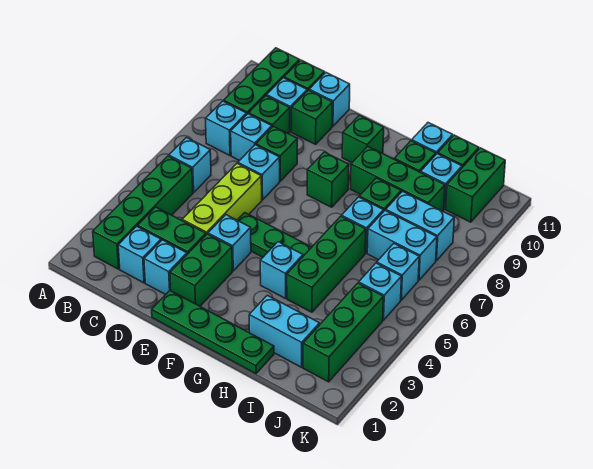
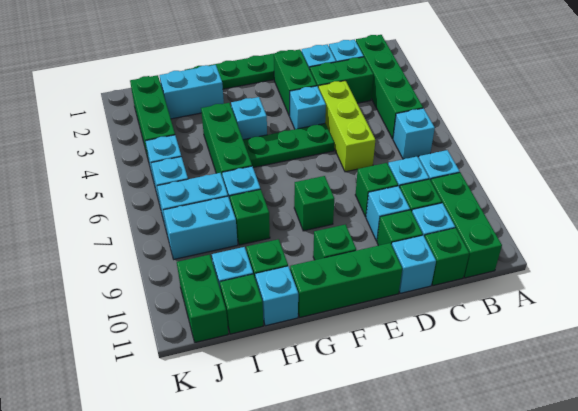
cyan 1x1 brick [238,145,280,200] -> cyan 1x1 brick moved to [366,186,410,241]
green 1x3 brick [350,146,445,211] -> green 1x3 brick moved to [290,243,402,317]

